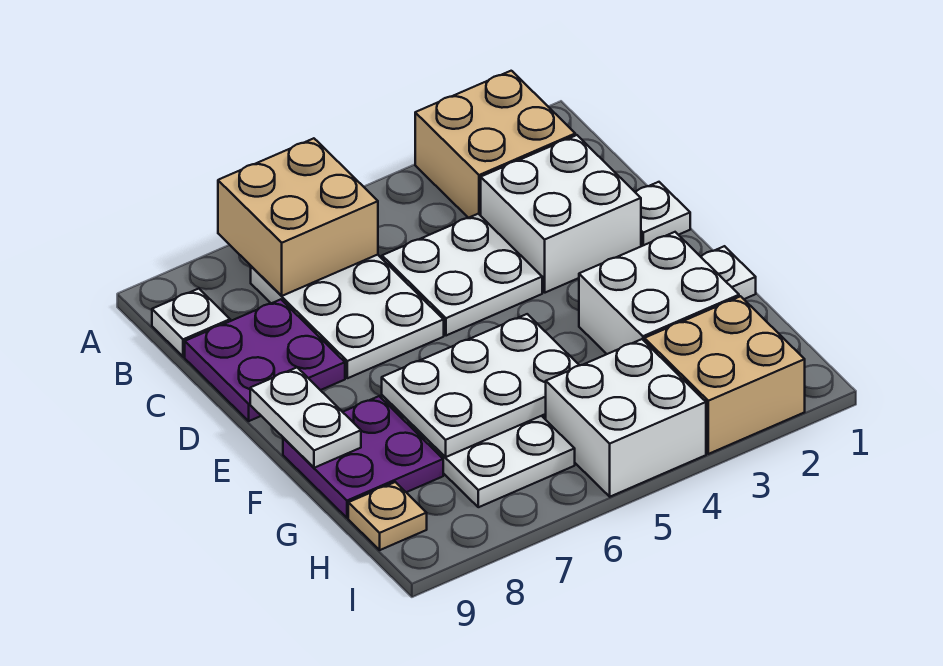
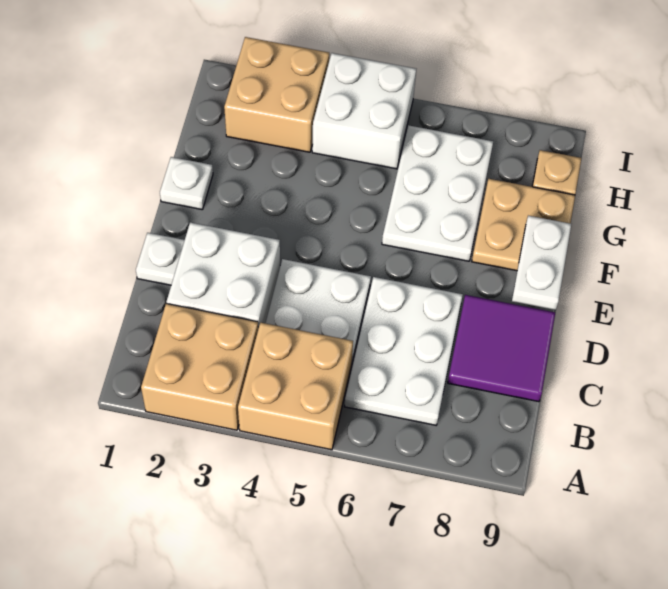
tan 2x2 brick [218,138,378,296] -> tan 2x2 brick moved to [238,323,353,450]
white 1x1 plate [152,289,230,357] -> none
purple 2x2 plate [185,299,345,421] -> purple 2x2 tile [448,295,555,402]
white 2x2 brick [579,232,739,354] -> none
white 2x3 plate [382,314,579,457] -> none
purple 2x2 plate [283,396,443,518] -> tan 2x2 plate [472,179,575,271]

